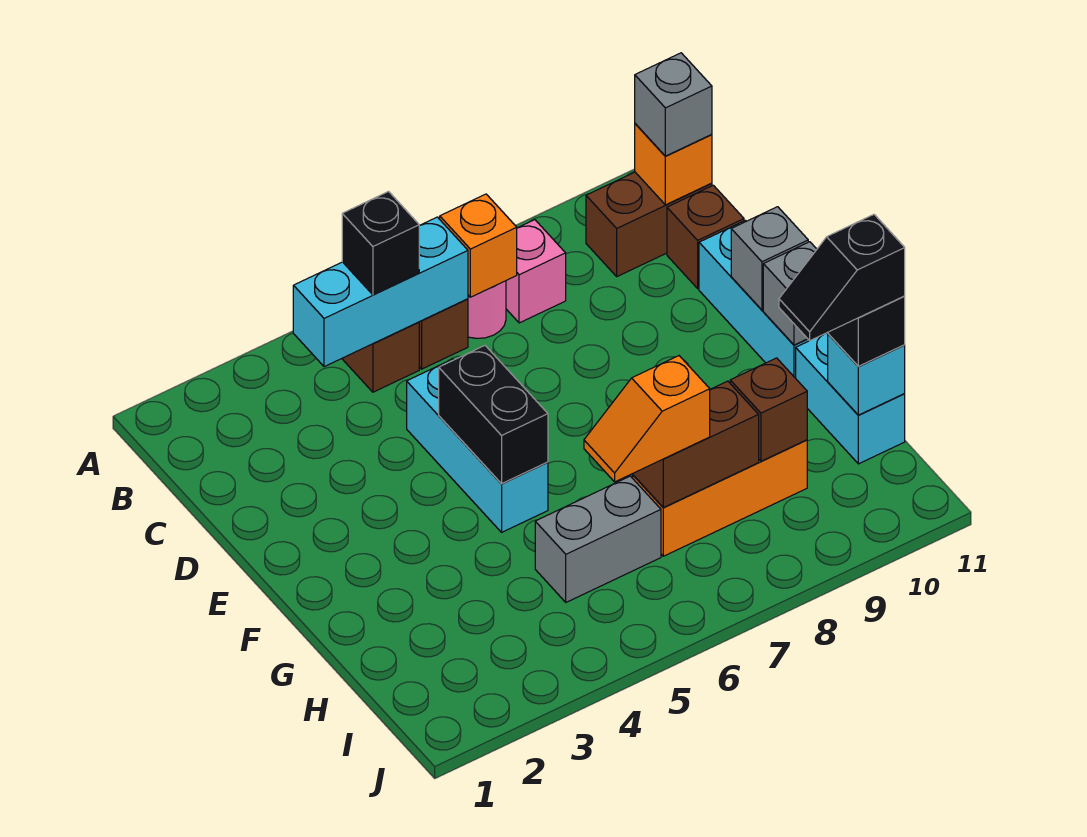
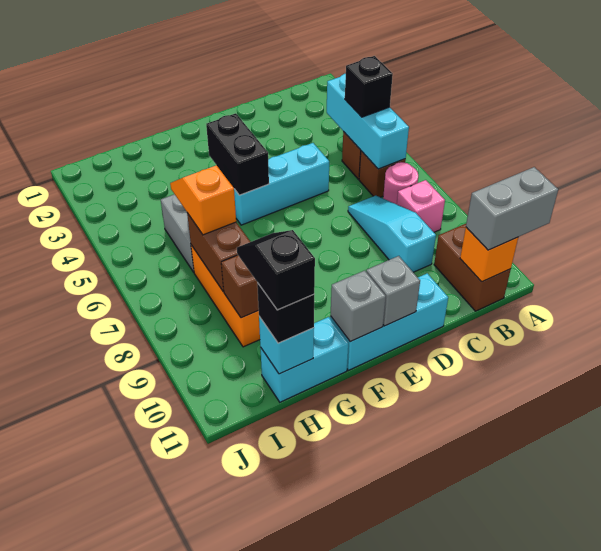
orange 1x1 brick [440,194,517,297] -> none
grey 1x1 brick [635,53,712,156] -> grey 1x2 brick [466,167,558,250]
none -> cyan 1x3 slope [348,195,436,272]
brown 1x1 brick [667,185,744,288] -> none
black 1x2 brick [439,346,548,484] -> black 1x2 brick turned to [206,113,269,195]

